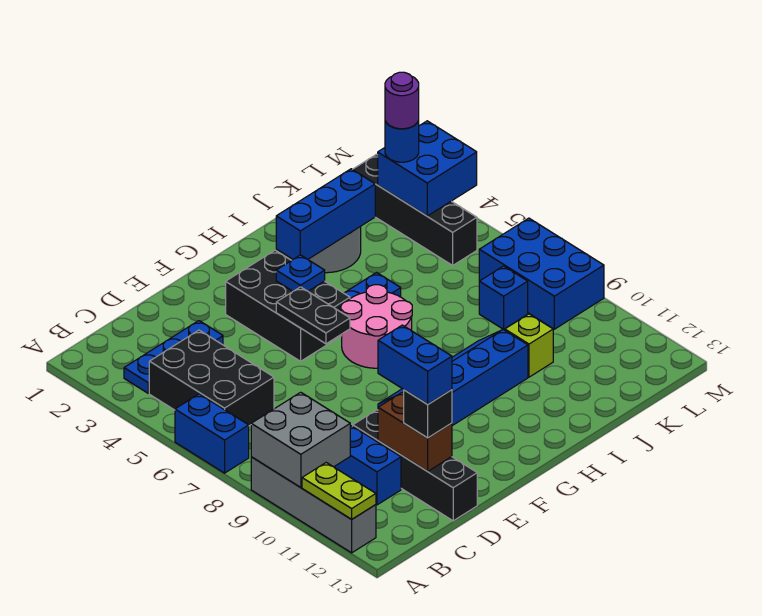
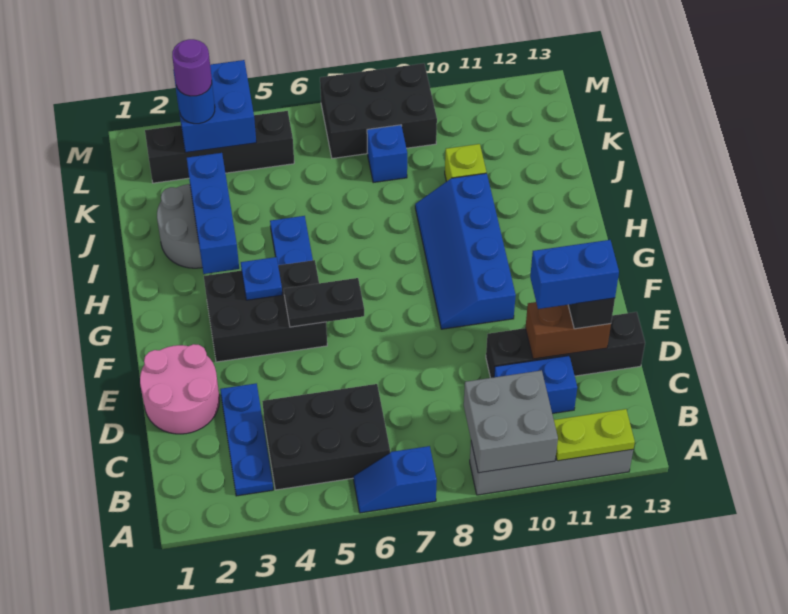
blue 1x2 brick [175,394,249,473] -> blue 1x2 slope [353,446,437,513]
pink 2x2 round brick [341,285,412,368] -> pink 2x2 round brick moved to [140,344,220,434]
blue 2x3 brick [479,218,604,329] -> black 2x3 brick [320,63,437,158]

